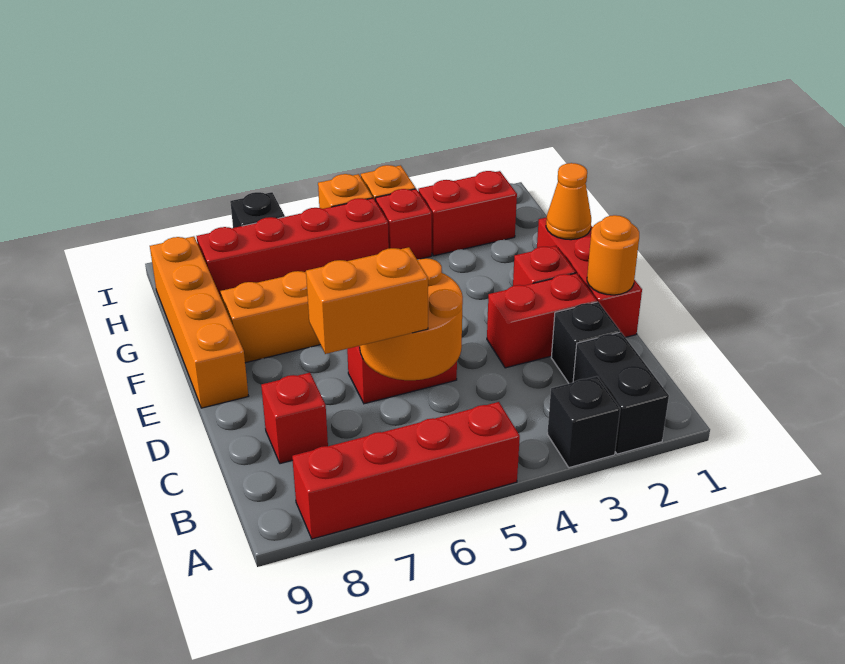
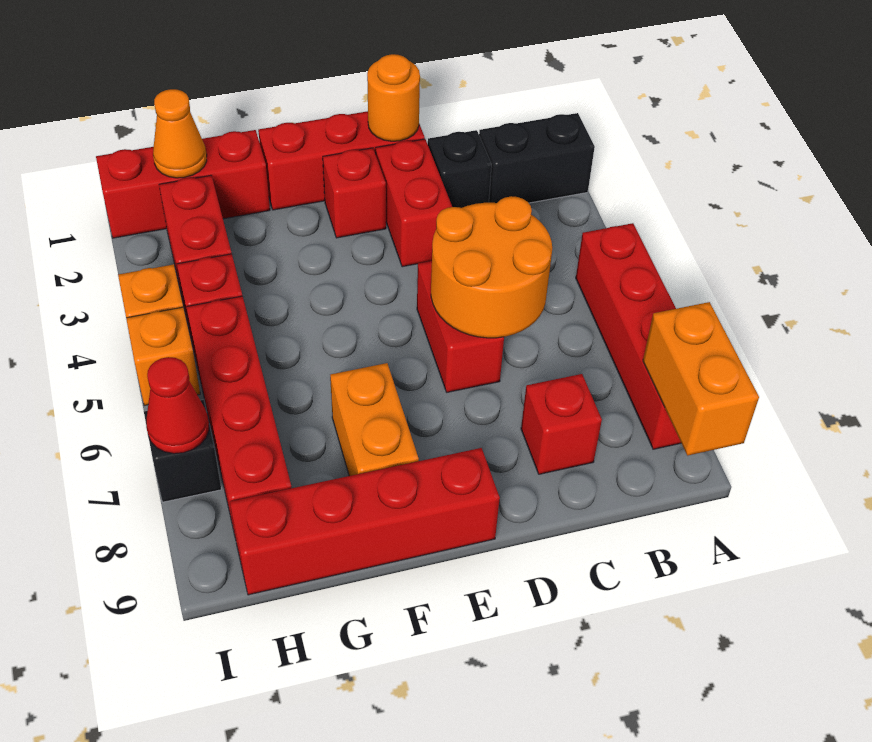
black 1x1 brick [547,376,620,468] -> none
orange 1x2 brick [306,247,428,354] -> orange 1x2 brick moved to [643,302,759,456]
orange 1x4 brick [150,236,248,408] -> red 1x4 brick [230,448,500,595]
orange 1x1 cone [546,163,591,240] -> orange 1x1 cone moved to [153,89,207,178]
none -> red 1x3 brick [96,130,270,238]
none -> red 1x1 cone [146,357,209,454]

